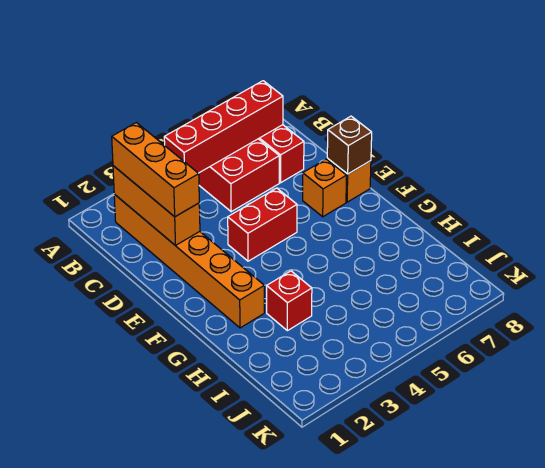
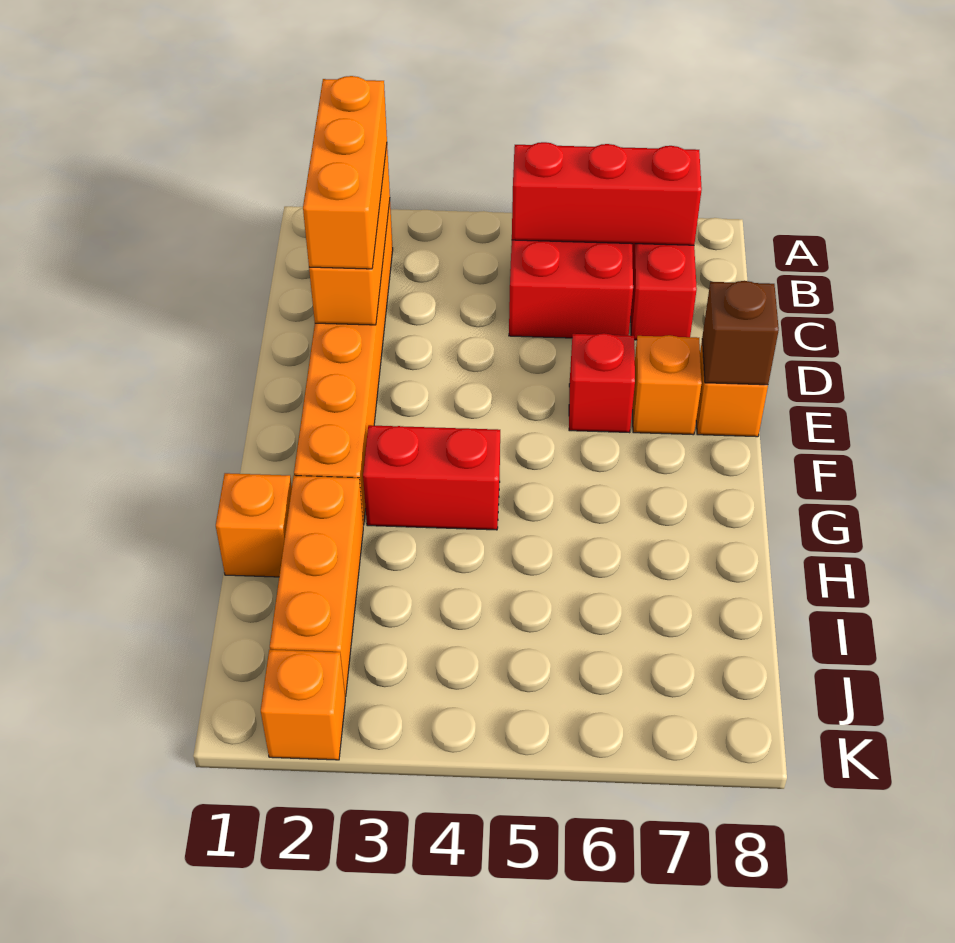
red 1x4 brick [164,81,283,173] -> red 1x3 brick [512,142,702,245]
red 1x2 brick [228,188,297,261] -> red 1x2 brick moved to [363,425,500,530]
none -> orange 1x1 brick [216,473,292,577]
none -> orange 1x3 brick [270,476,363,697]
red 1x1 brick [267,271,312,331] -> red 1x1 brick moved to [569,333,635,433]
none -> orange 1x1 brick [261,650,345,760]

